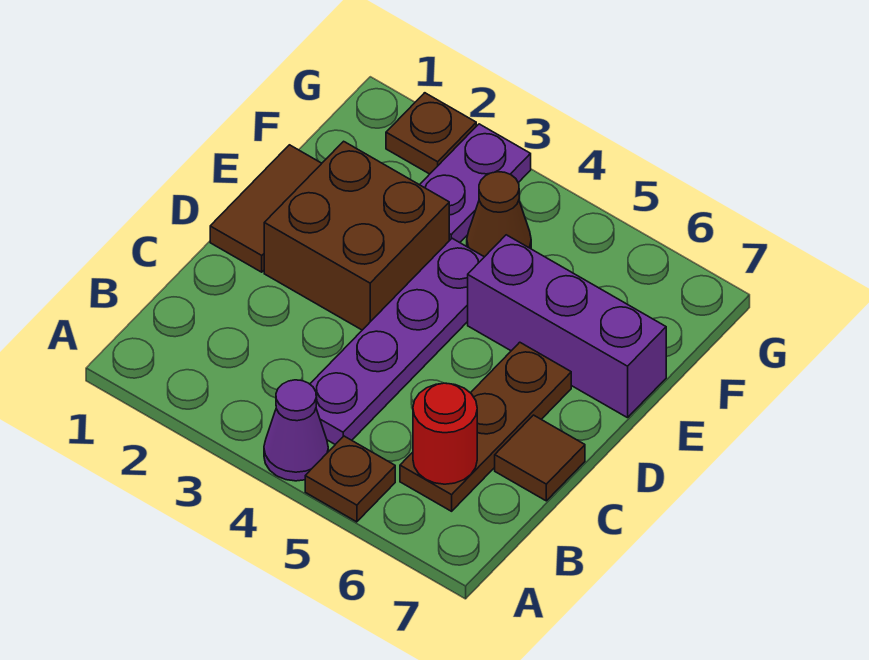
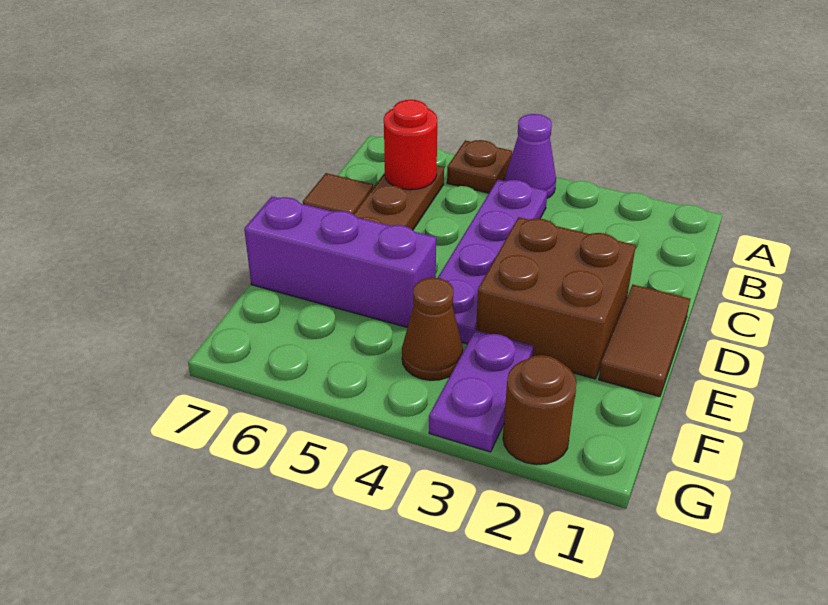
brown 1x1 plate [386,93,476,174] -> brown 1x1 round brick [503,355,577,465]

